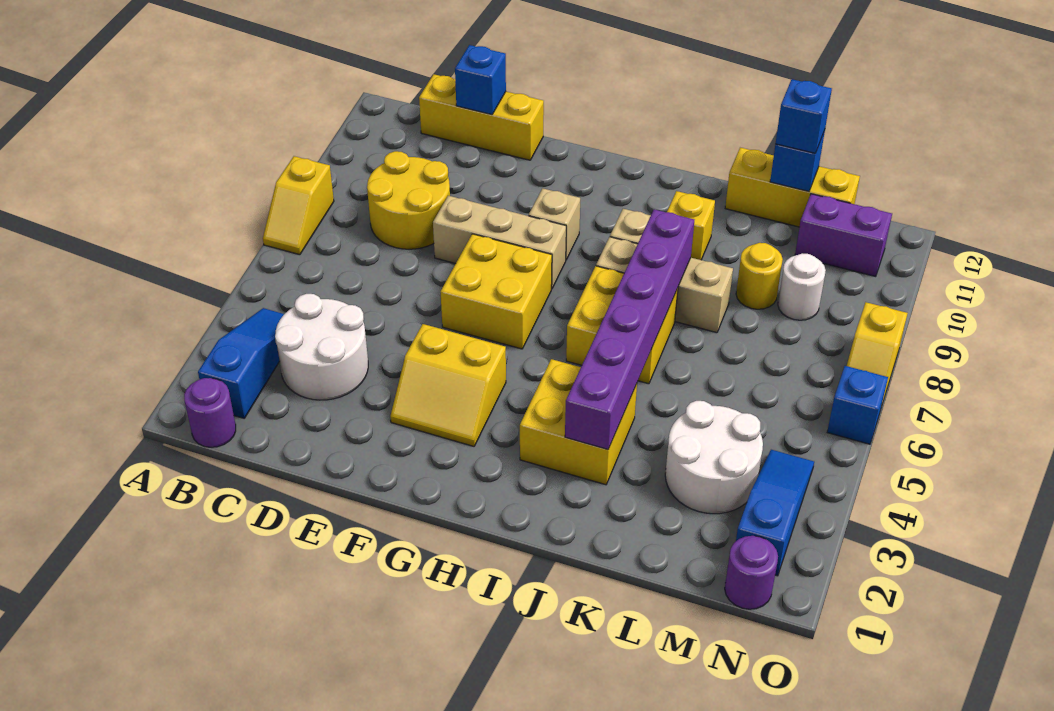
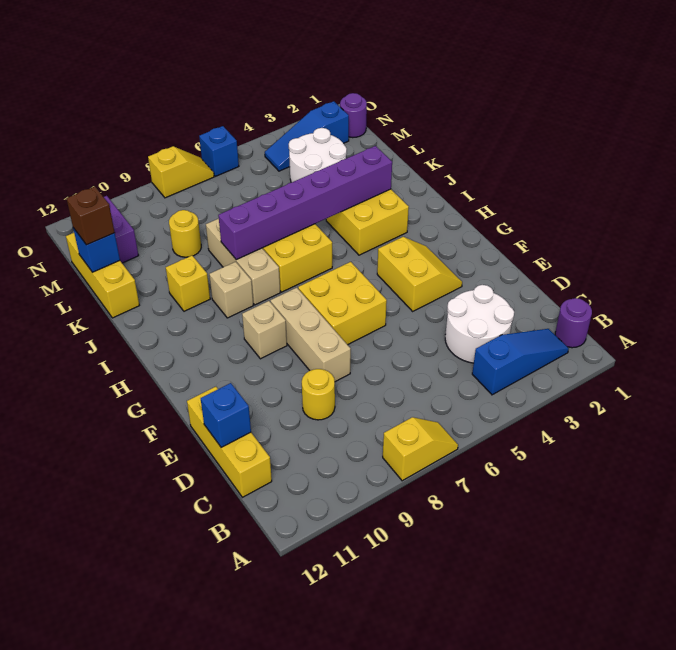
blue 1x3 slope [198,308,284,418] -> blue 1x3 slope turned to [472,329,569,395]
yellow 2x2 round brick [367,151,450,249] -> yellow 1x1 round brick [302,369,335,420]
blue 1x1 brick [776,79,832,153] -> brown 1x1 brick [66,187,115,245]
white 1x1 round brick [778,253,826,320] -> none

